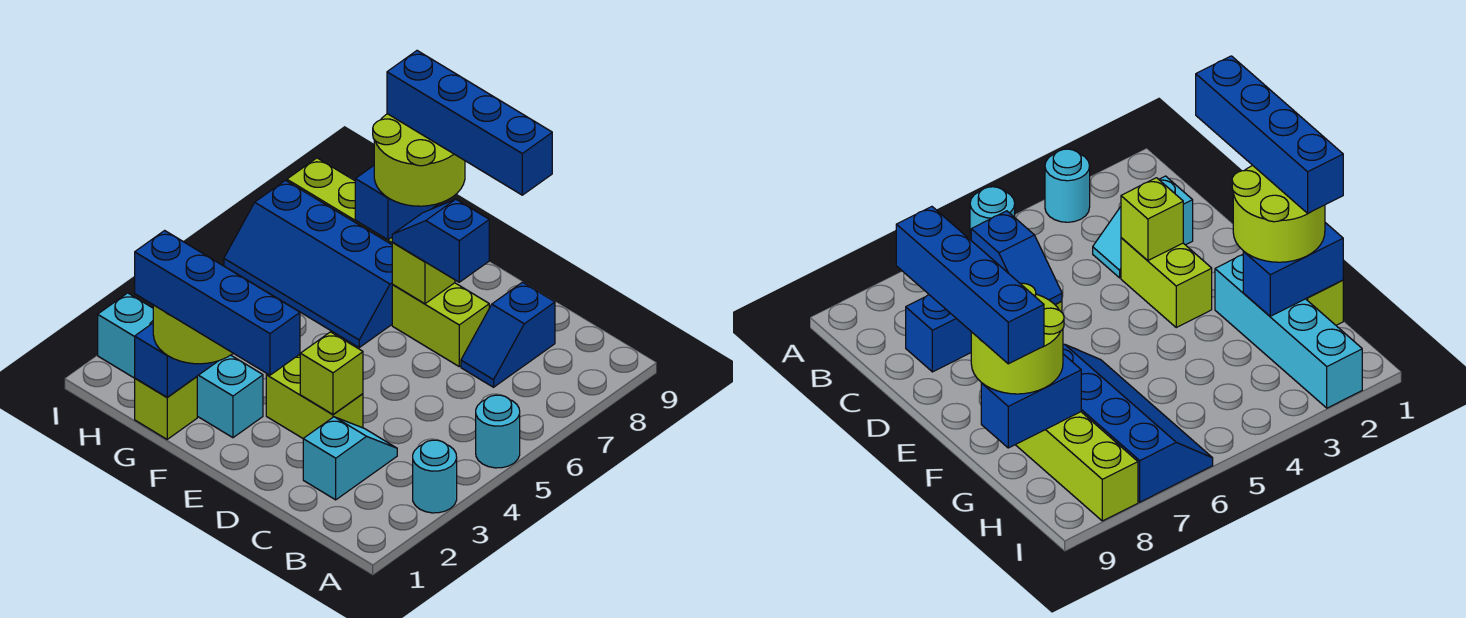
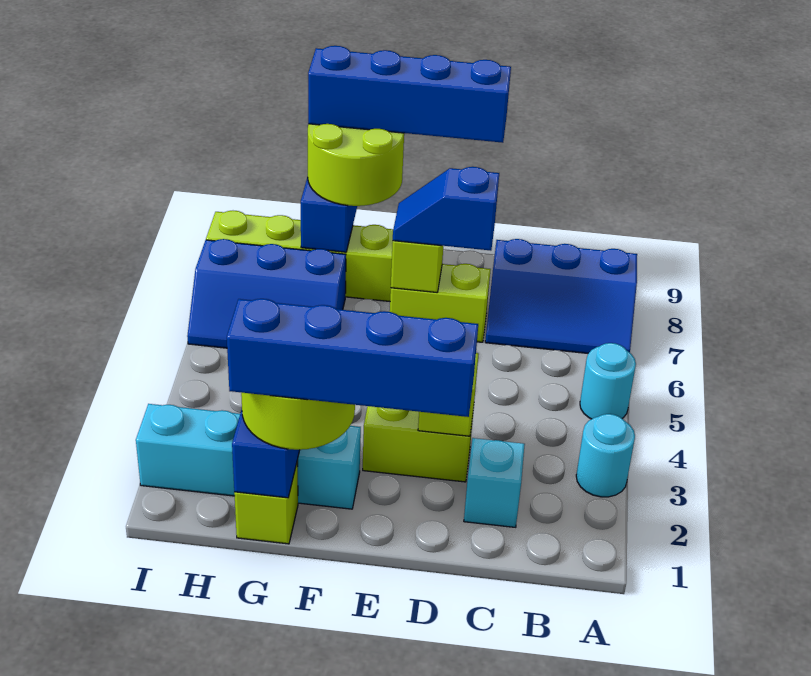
blue 1x2 slope [461,282,555,387] -> blue 2x3 slope [485,239,637,353]
blue 2x4 slope [224,180,393,347] -> blue 2x3 slope [187,239,346,348]

